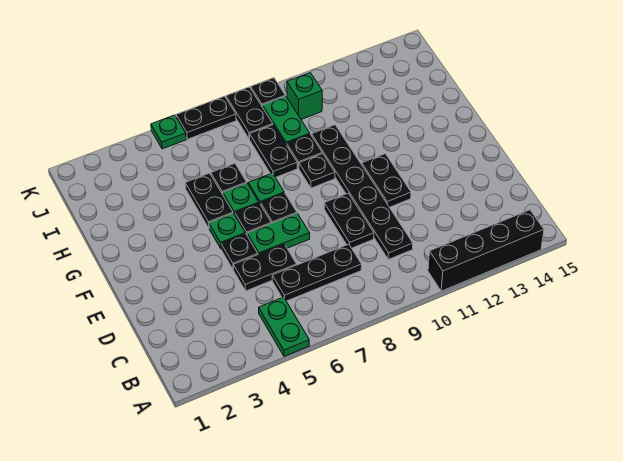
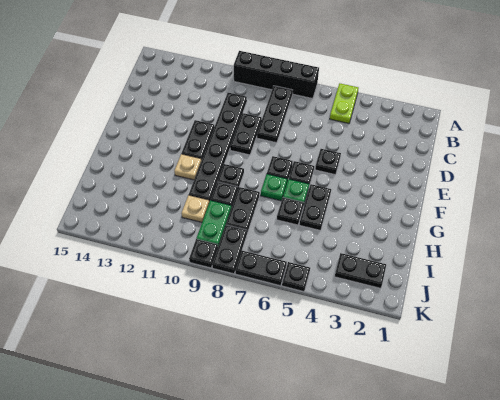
green 1x2 plate [259,297,309,356] -> lime 1x2 plate [330,83,358,123]
black 1x4 brick [428,210,544,291] -> black 1x4 brick moved to [233,51,319,99]
black 1x3 plate [272,244,362,301] -> black 1x3 plate turned to [257,86,293,143]
black 1x2 plate [233,244,297,291] -> black 1x2 plate moved to [335,253,386,288]
green 1x2 plate [247,213,310,254] -> none
green 1x1 plate [209,213,245,248] -> none
none -> tan 1x1 plate [174,154,201,180]
none -> tan 1x1 plate [182,195,209,222]
green 1x1 brick [287,73,322,119] -> none
green 1x1 plate [151,115,186,149] -> black 1x1 plate [282,262,310,292]

